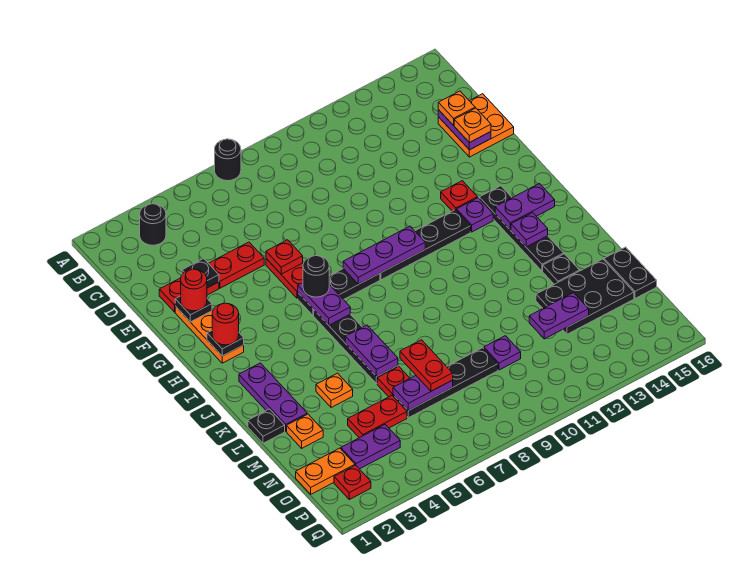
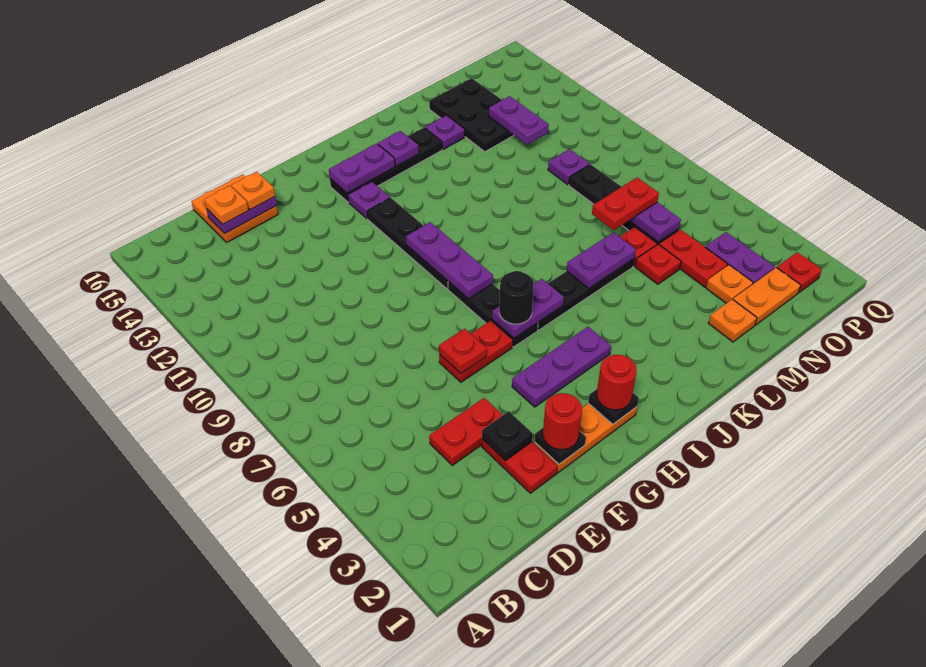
black 1x1 round brick [215,139,241,181] -> none
black 1x1 round brick [140,204,166,245] -> none
red 1x2 plate [208,242,264,288] -> red 1x2 plate turned to [429,398,503,465]
red 1x1 plate [441,181,477,211] -> red 1x1 plate moved to [635,244,681,284]
purple 1x2 plate [495,184,555,230] -> purple 1x2 plate turned to [329,144,395,193]
purple 1x3 plate [239,363,307,431] -> purple 1x3 plate moved to [512,327,611,407]
black 1x1 plate [248,409,285,443] -> none
orange 1x1 plate [316,373,353,408] -> orange 1x1 plate moved to [706,265,753,303]
black 1x1 plate [543,254,580,284] -> purple 1x1 plate [425,115,465,150]
black 1x2 plate [604,247,657,298] -> none
orange 1x2 plate [296,448,355,494] -> orange 1x2 plate turned to [733,268,801,325]

